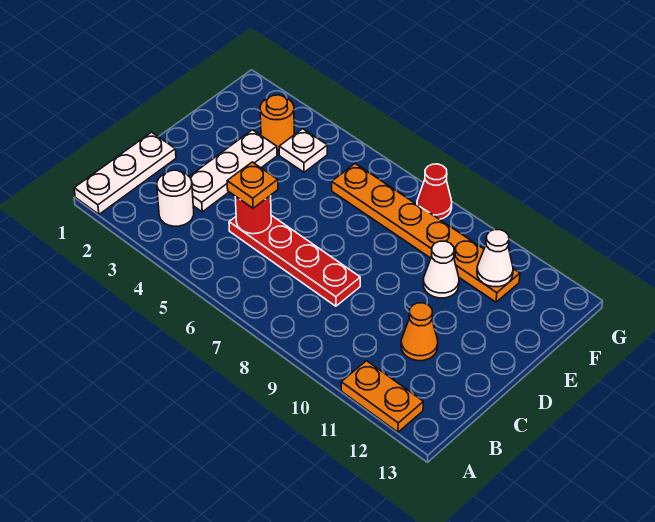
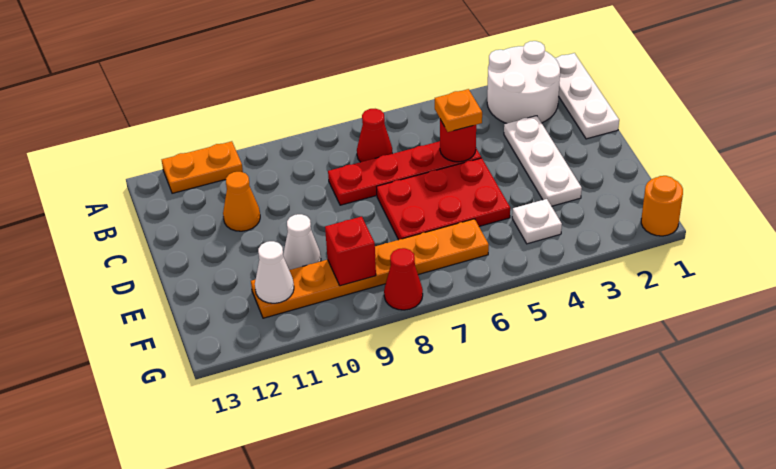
white 1x1 round brick [157,170,194,226] -> white 2x2 round brick [487,41,560,123]
none -> red 1x1 cone [357,109,392,162]
none -> red 2x3 plate [377,158,510,240]
orange 1x1 round brick [260,95,294,150] -> orange 1x1 round brick moved to [641,176,683,236]
none -> red 1x1 brick [325,217,376,286]

